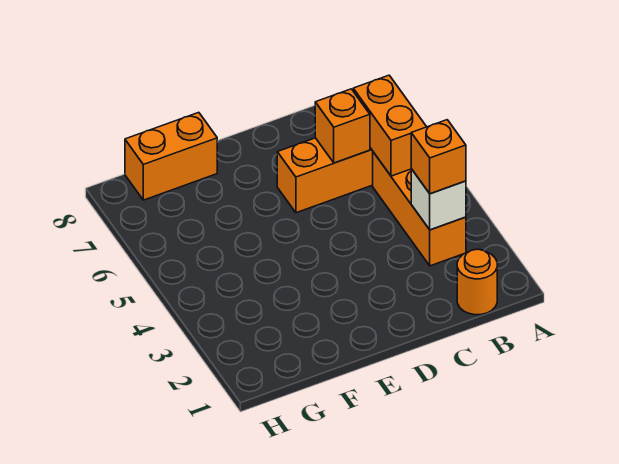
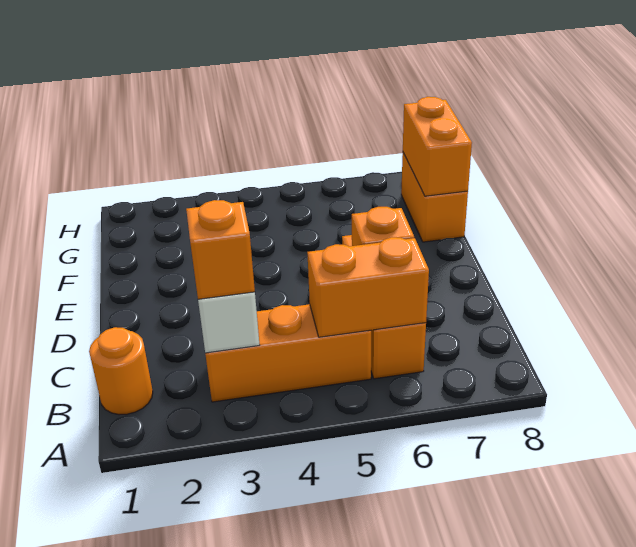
none -> orange 1x2 brick [403,97,472,196]

